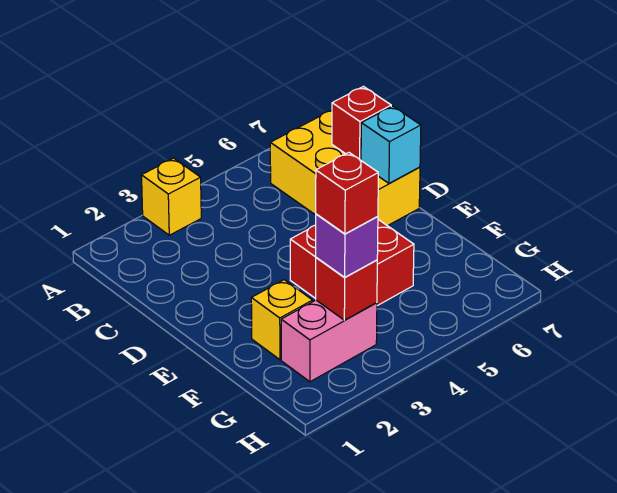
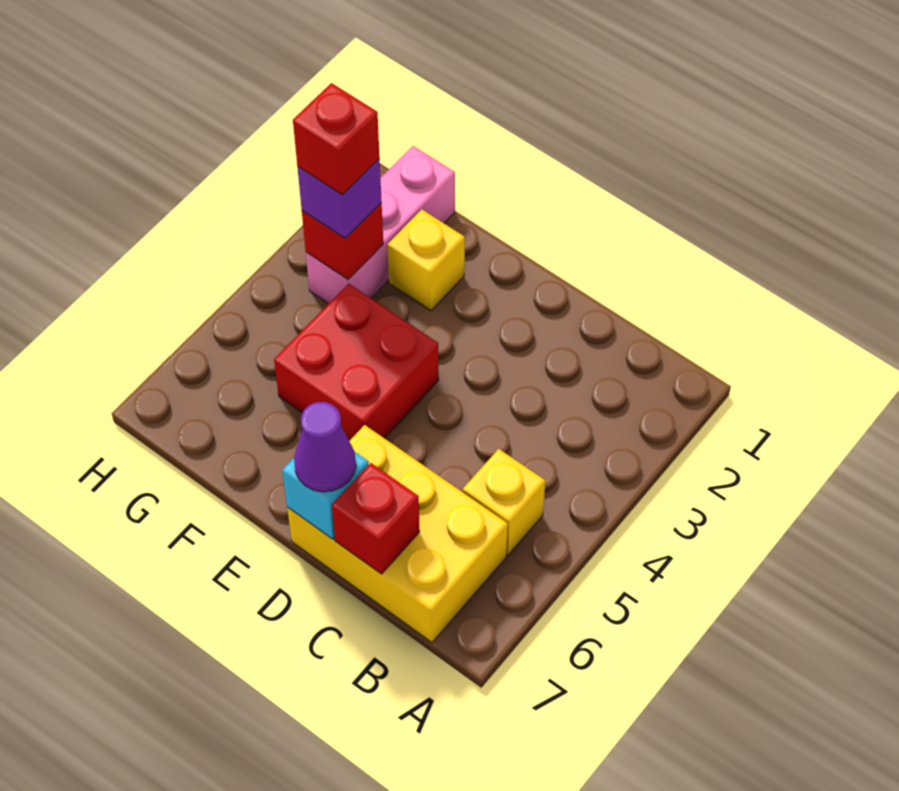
yellow 1x1 brick [142,158,201,235] -> yellow 1x1 brick moved to [463,449,545,555]
none -> purple 1x1 cone [294,402,356,492]
pink 1x2 brick [281,300,377,382] -> pink 1x3 brick [306,146,455,304]

